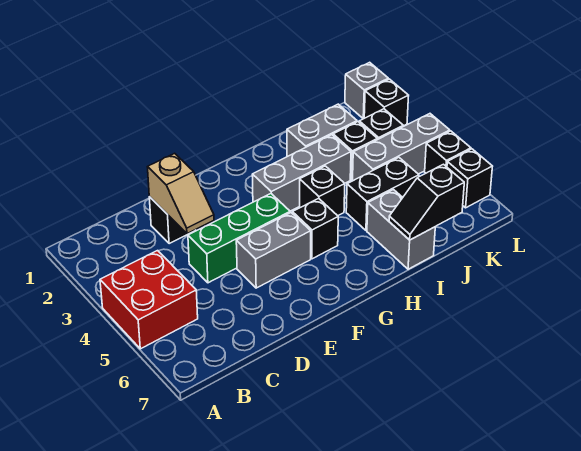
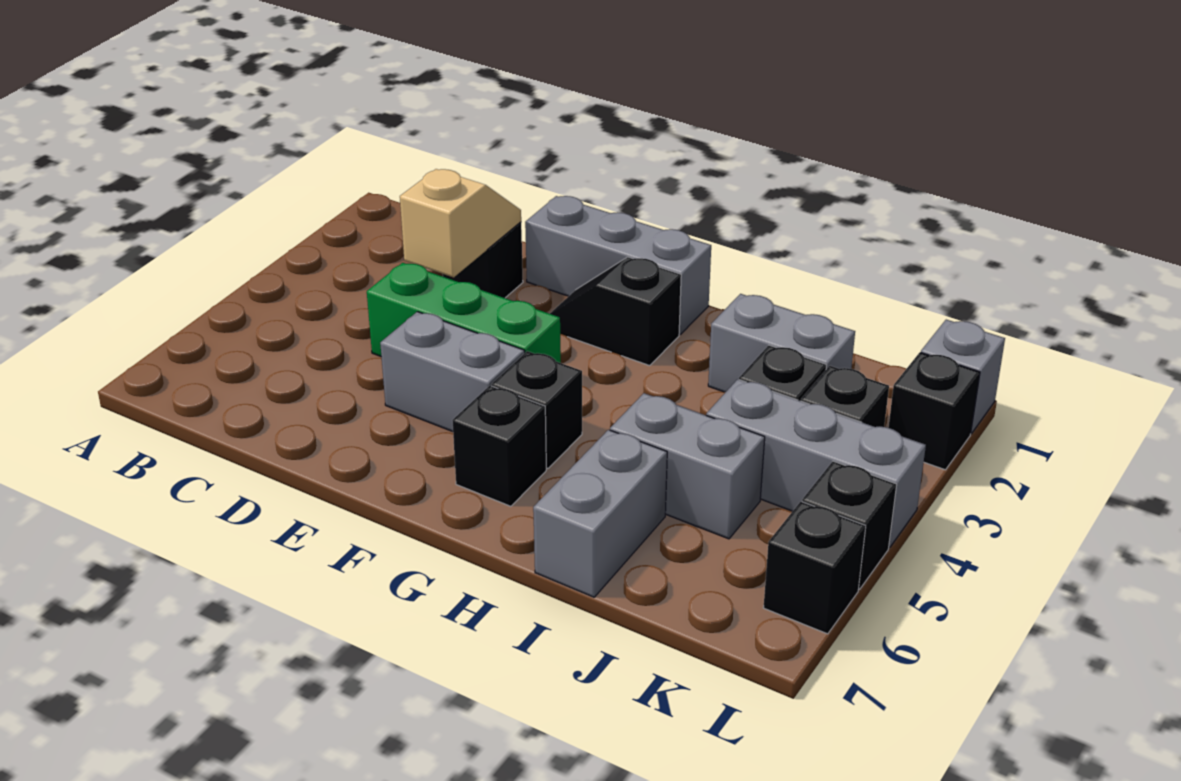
red 2x2 brick [100,251,198,349] -> none
tan 1x2 slope [148,153,214,234] -> tan 1x2 slope turned to [400,169,521,278]
grey 1x3 brick [252,135,351,211] -> grey 1x3 brick moved to [525,196,711,334]
black 1x1 brick [300,166,345,216] -> black 1x1 brick moved to [452,386,546,506]
black 1x2 brick [346,158,419,230] -> grey 1x2 brick [610,393,765,539]
black 1x2 slope [389,164,464,240] -> black 1x2 slope moved to [550,257,681,366]

